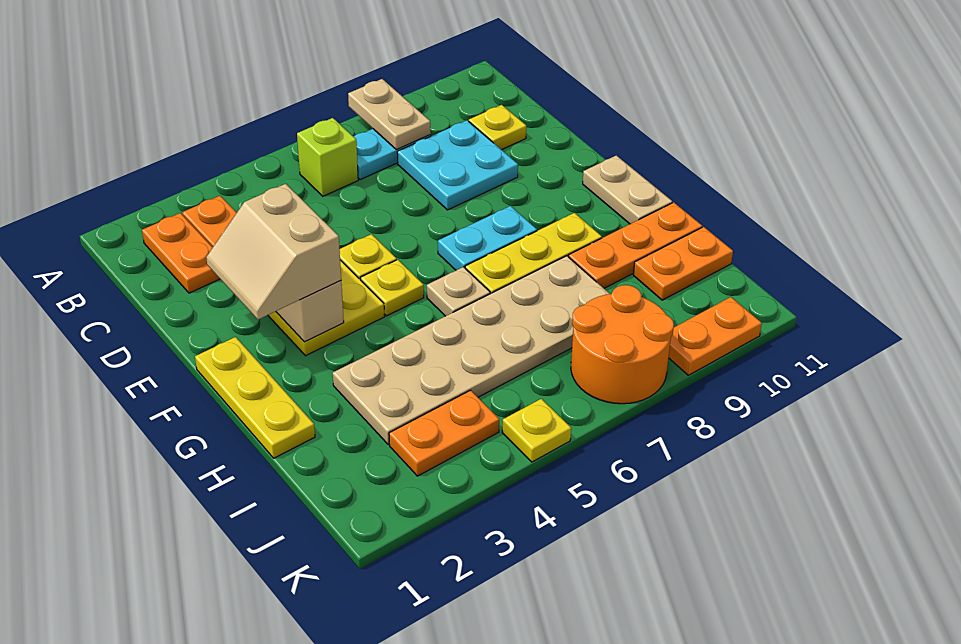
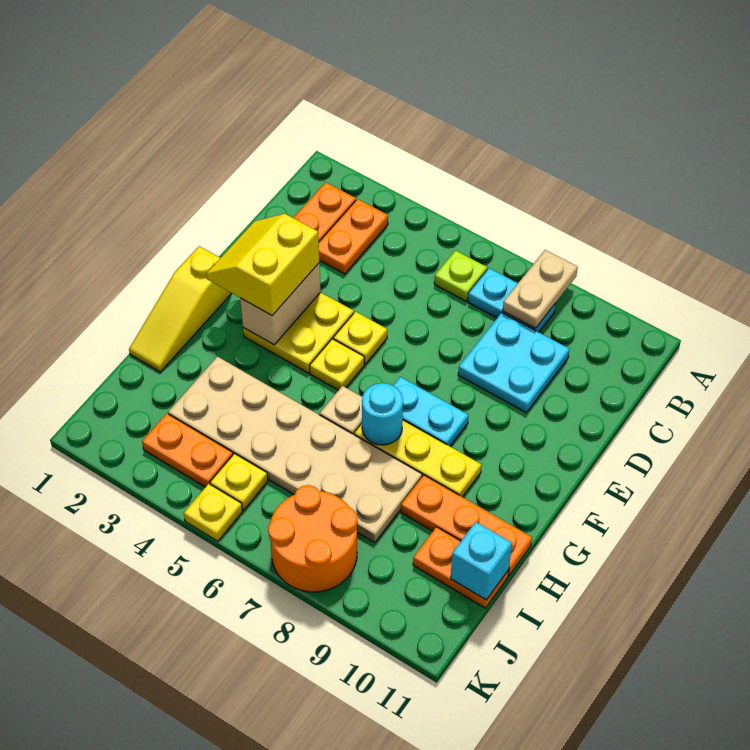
lime 1x1 brick [297,118,358,196] -> lime 1x1 plate [434,251,487,301]
yellow 1x1 plate [469,105,526,150] -> yellow 1x1 plate moved to [210,454,268,510]
tan 2x2 slope [206,184,341,319] -> yellow 2x2 slope [206,214,319,315]
yellow 1x3 plate [195,337,315,458] -> yellow 1x3 slope [129,246,232,372]
tan 1x2 plate [583,155,672,224] -> none
none -> cyan 1x1 round brick [362,383,403,445]
none -> cyan 1x1 brick [451,522,512,600]
orange 1x2 plate [669,297,762,375] -> none

